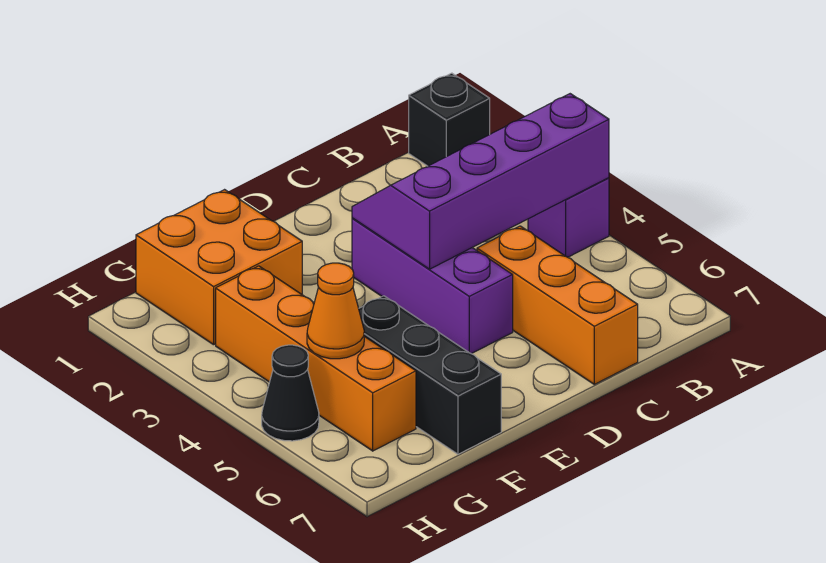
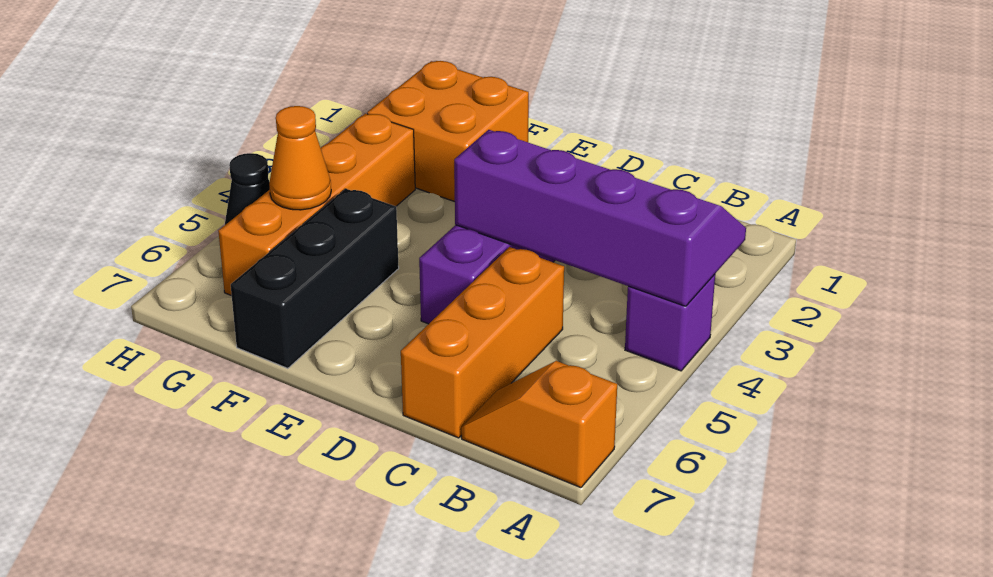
black 1x1 brick [409,73,490,166] -> none
none -> orange 1x2 slope [461,361,617,488]

